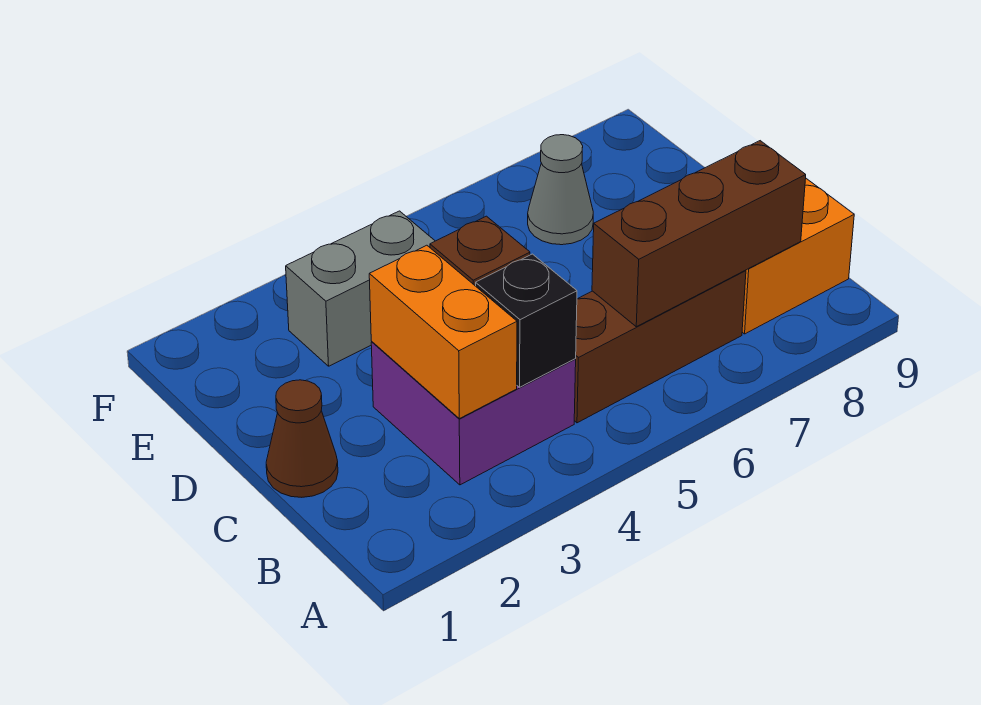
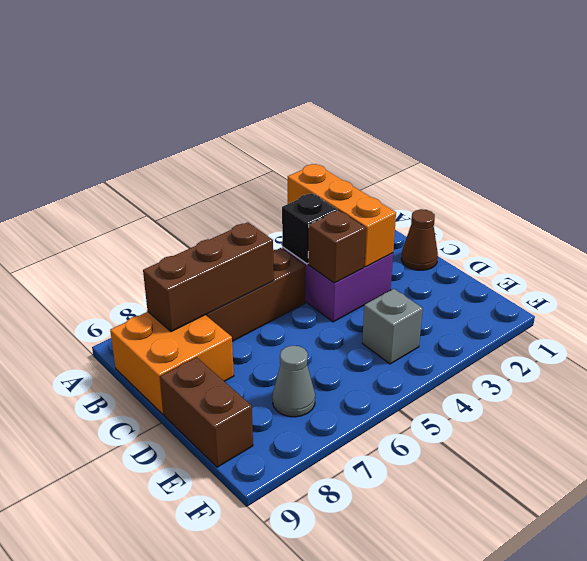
orange 1x2 brick [369,245,517,419] -> orange 1x3 brick [288,164,396,267]
none -> brown 1x2 brick [160,357,253,467]
grey 1x2 brick [286,211,435,366] -> grey 1x1 brick [362,289,423,364]

